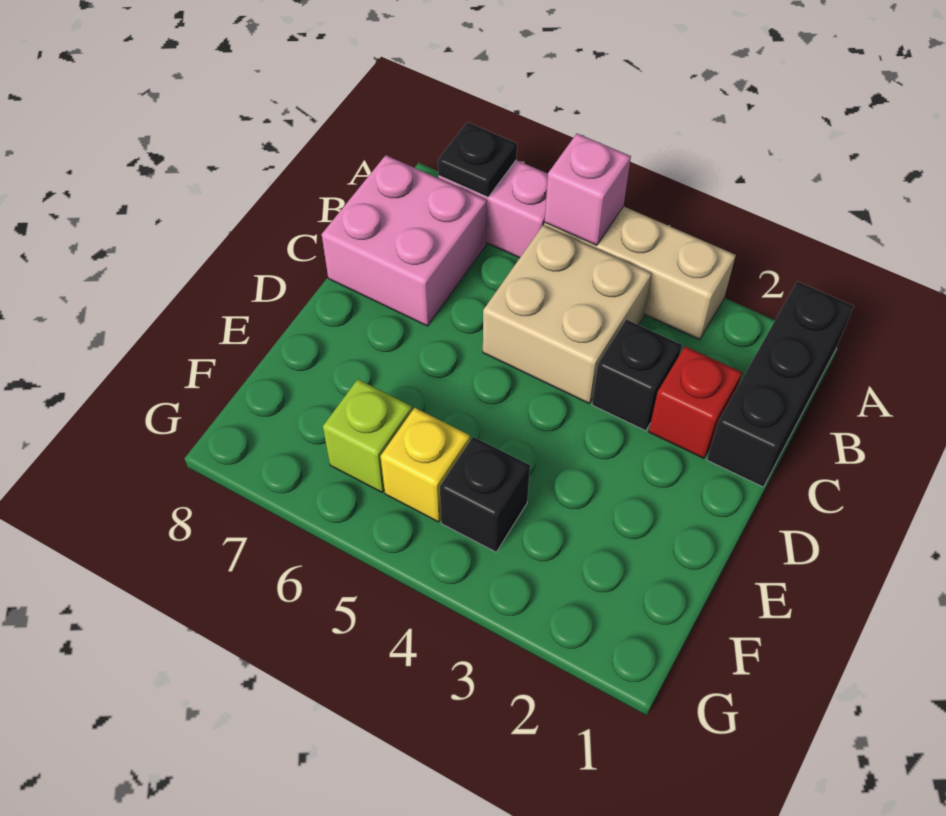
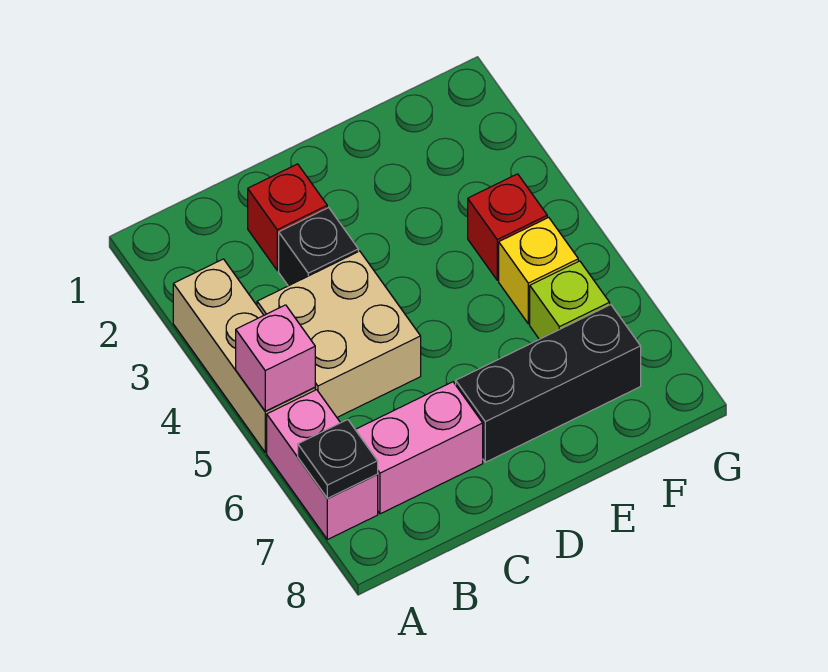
black 1x3 brick [707,281,854,487] -> black 1x3 brick moved to [456,305,641,462]
pink 2x2 brick [322,155,487,326] -> pink 1x2 brick [355,382,483,514]
black 1x1 brick [440,437,530,552] -> red 1x1 brick [468,174,547,280]

